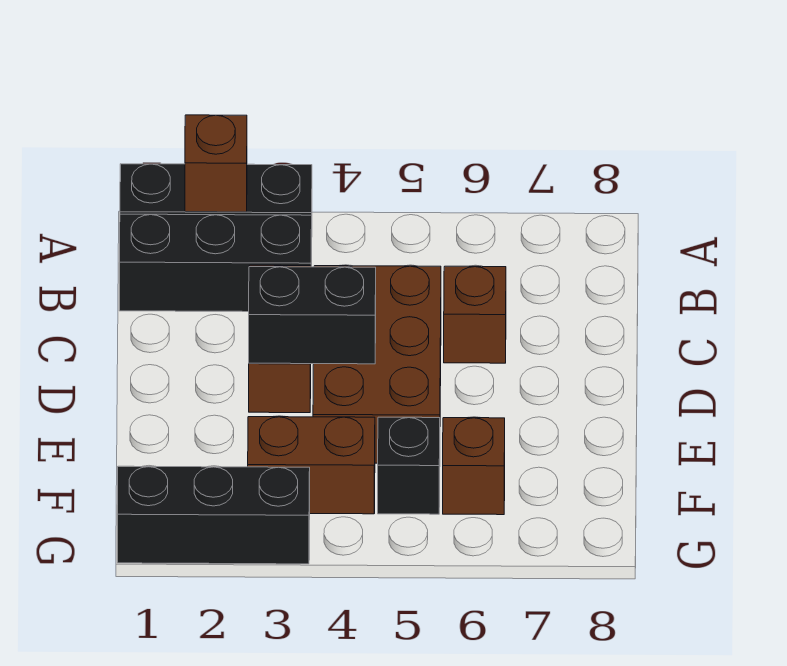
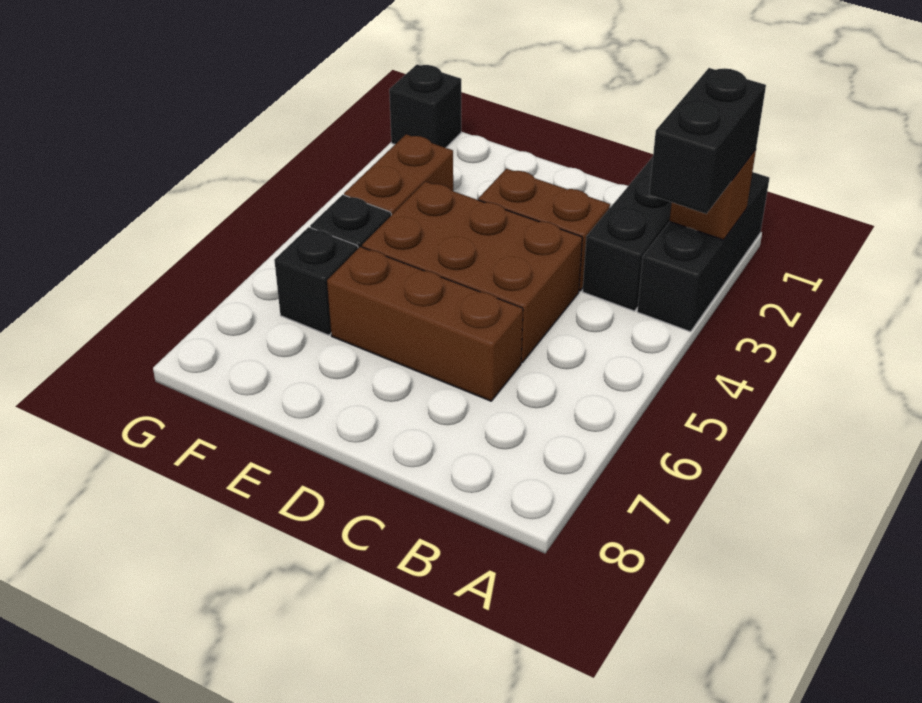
brown 1x1 brick [444,266,506,363] -> brown 1x3 brick [327,247,523,401]
black 1x2 brick [249,267,376,364] -> black 1x2 brick moved to [649,68,766,214]
brown 1x1 brick [443,418,505,515] -> black 1x1 brick [274,227,358,335]
black 1x3 brick [117,466,310,564] -> black 1x1 brick [389,65,461,148]

